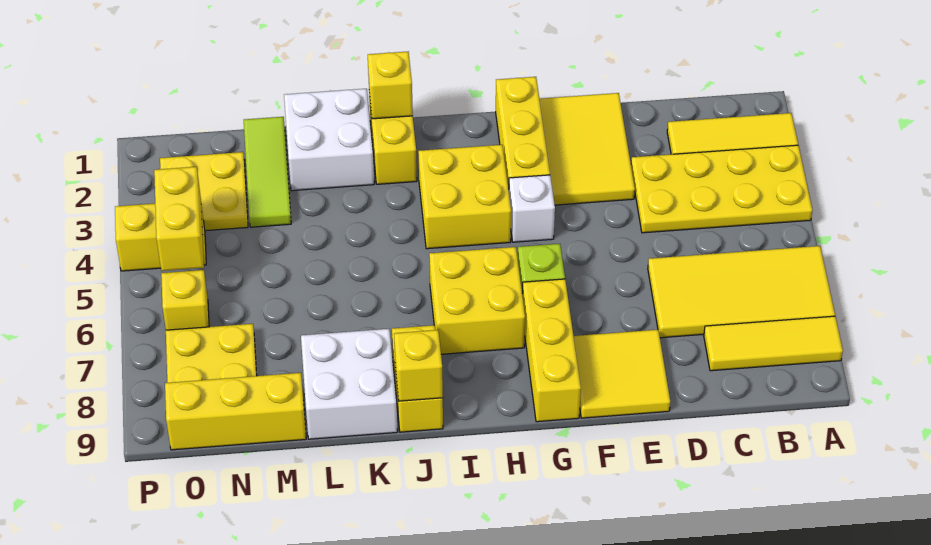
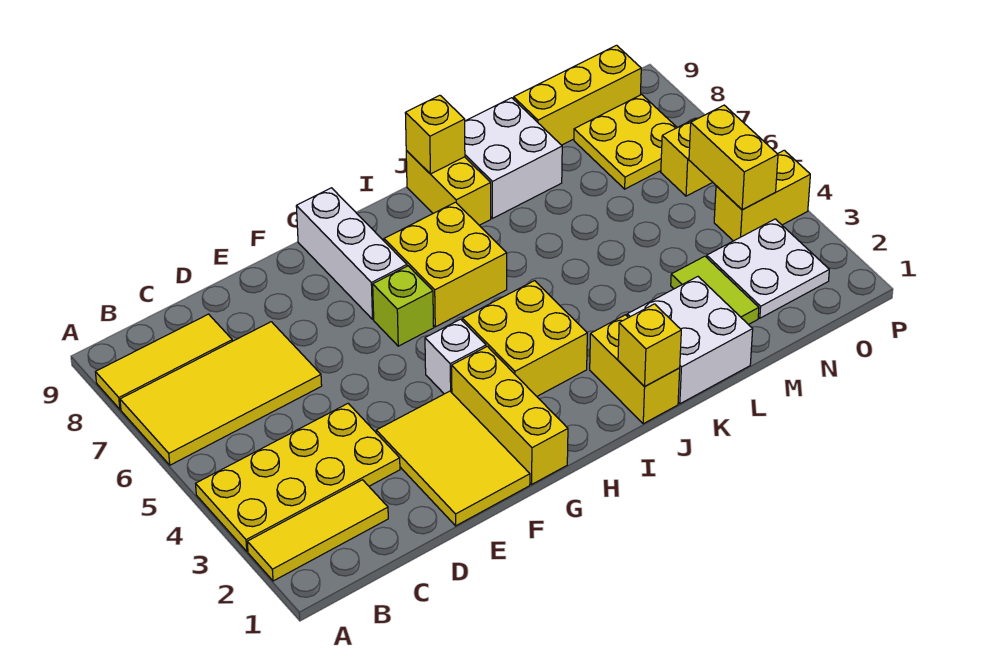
yellow 2x2 tile [574,330,670,418] -> none
yellow 1x3 brick [522,279,581,422] -> white 1x3 brick [296,188,407,319]
lime 1x3 tile [244,117,291,227] -> lime 1x2 tile [671,256,759,325]
yellow 2x2 plate [160,152,248,231] -> white 2x2 plate [707,219,829,318]

